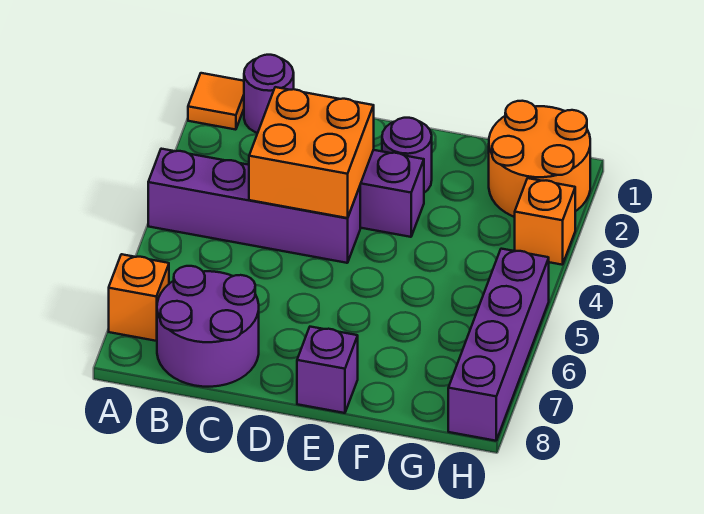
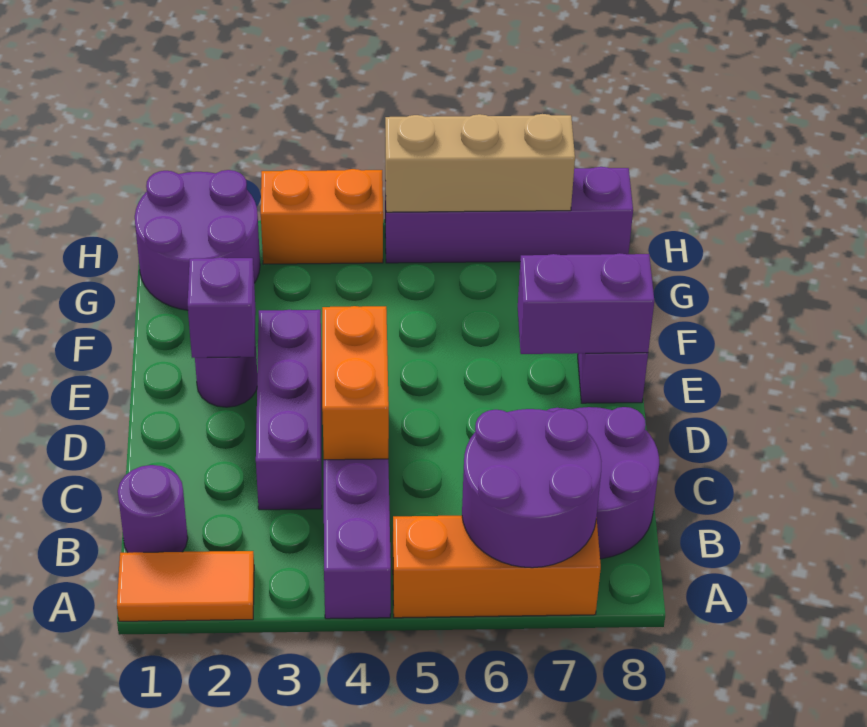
orange 1x1 tile [188,73,244,130] -> orange 1x2 tile [117,551,254,621]
none -> purple 2x2 round brick [462,409,601,568]
orange 1x1 brick [109,254,169,341] -> orange 1x3 brick [393,516,601,618]
orange 2x2 brick [249,87,374,218] -> orange 1x2 brick [322,306,389,460]
none -> purple 1x1 brick [188,257,256,358]
none -> purple 1x2 brick [518,253,654,354]
orange 2x2 round brick [489,101,590,217] -> purple 2x2 round brick [135,170,260,310]
orange 1x1 brick [515,178,575,265] -> orange 1x2 brick [261,169,383,264]
none -> tan 1x3 brick [385,114,575,212]

